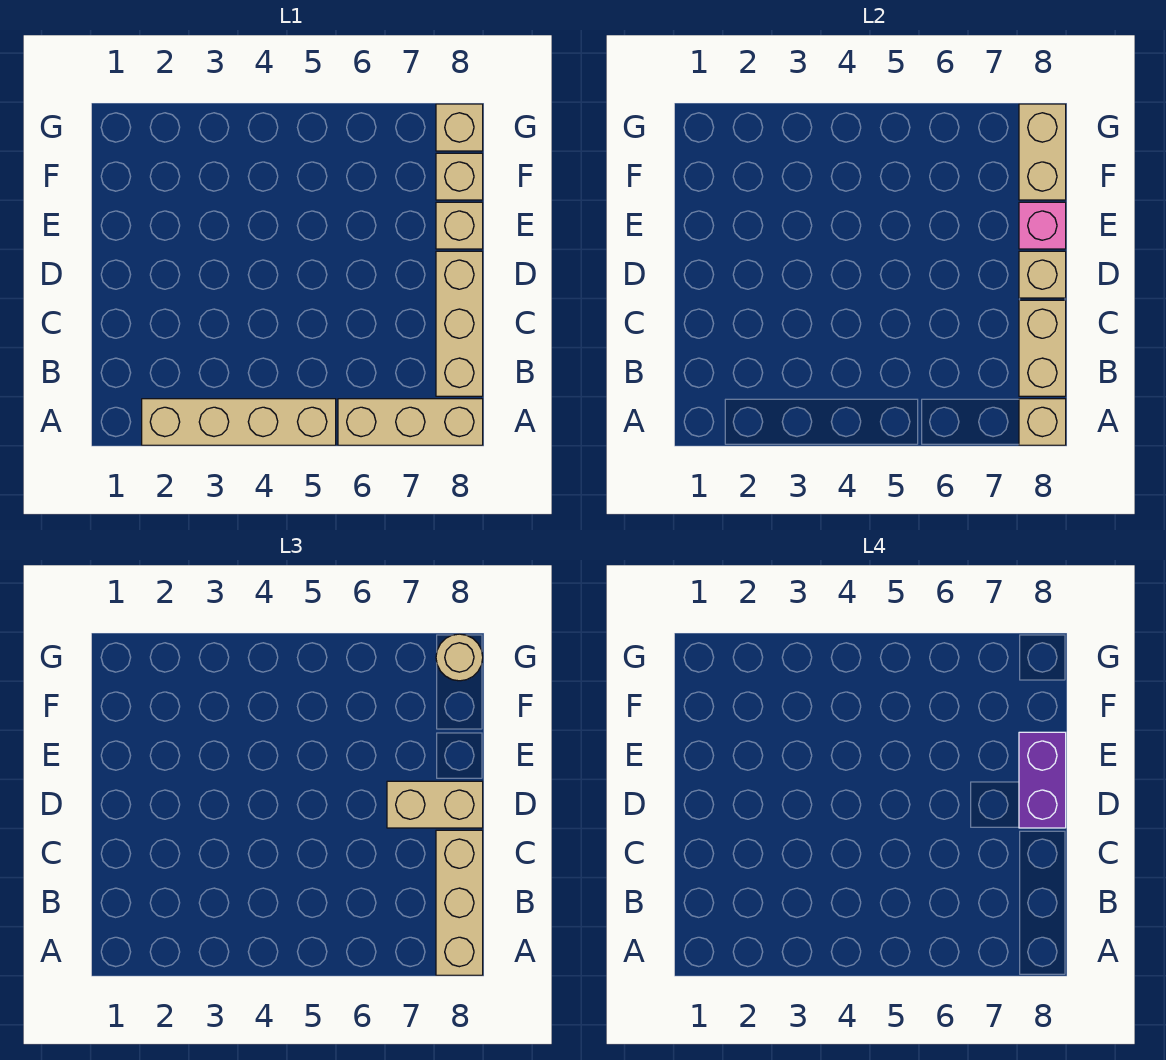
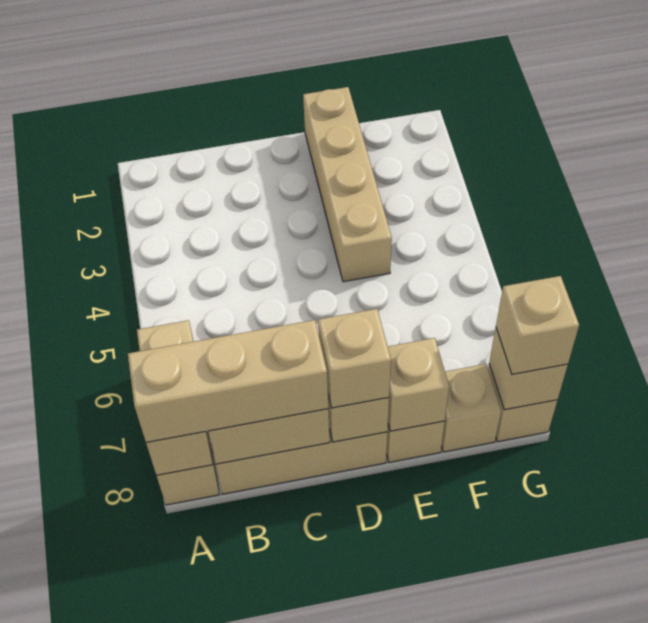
tan 1x4 brick [142,399,336,445] -> tan 1x4 brick moved to [303,87,392,282]
tan 1x2 brick [387,781,483,828] -> tan 1x1 brick [318,309,391,408]
purple 1x2 brick [1019,732,1066,828] -> none
pink 1x1 brick [1019,202,1066,249] -> tan 1x1 brick [388,338,449,431]
tan 1x2 brick [1019,104,1066,200] -> tan 1x1 brick [489,328,568,410]
tan 1x1 round brick [436,634,483,681] -> tan 1x1 brick [496,276,579,374]

